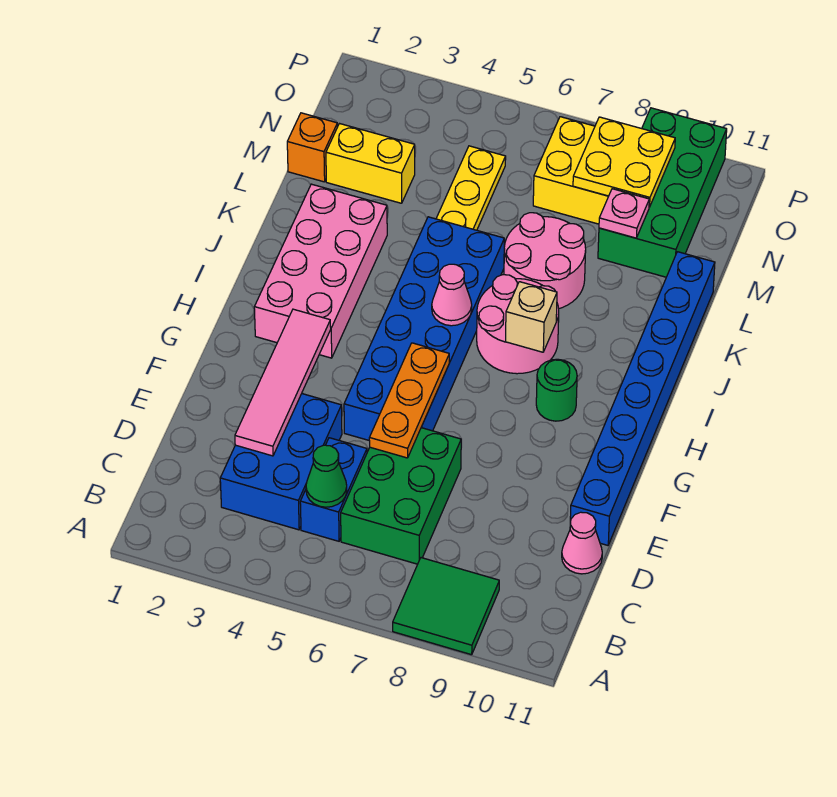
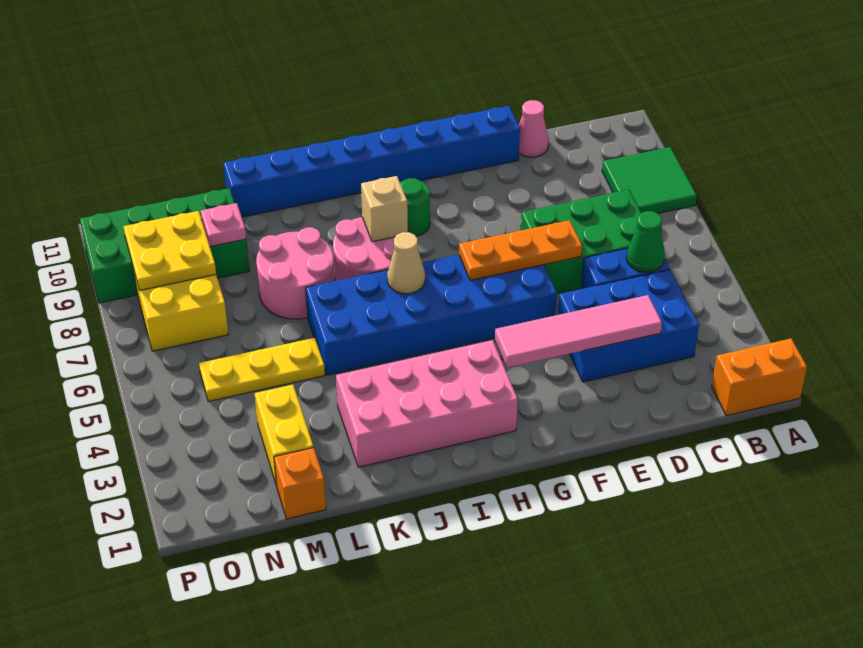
none -> orange 1x2 brick [712,339,807,416]
pink 1x1 cone [432,264,472,326] -> tan 1x1 cone [387,232,425,294]

